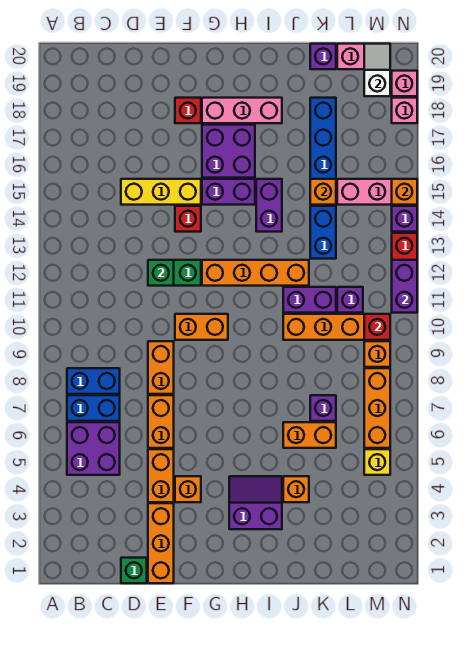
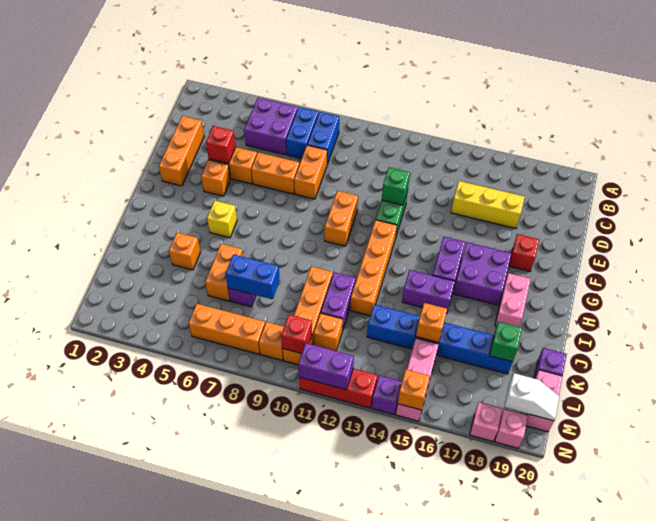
green 1x1 brick [121,558,147,583] -> green 1x1 brick moved to [489,322,522,362]
yellow 1x3 brick [121,179,201,205] -> yellow 1x3 brick turned to [451,181,524,228]
orange 1x3 brick [148,503,174,583] -> orange 1x3 brick turned to [159,116,204,186]
orange 1x2 brick [148,341,174,394] -> orange 1x2 brick turned to [294,145,327,199]
red 1x1 brick [175,206,201,232] -> red 1x1 brick moved to [206,126,236,163]
pink 1x3 brick [202,98,282,123] -> pink 1x2 brick [495,273,531,327]
purple 2x2 slope [229,476,282,529] -> none
none -> blue 1x2 brick [226,254,280,299]
purple 1x1 brick [337,287,363,313] -> orange 1x1 brick [314,313,343,351]
yellow 1x1 brick [364,449,390,475] -> yellow 1x1 brick moved to [207,201,237,238]

